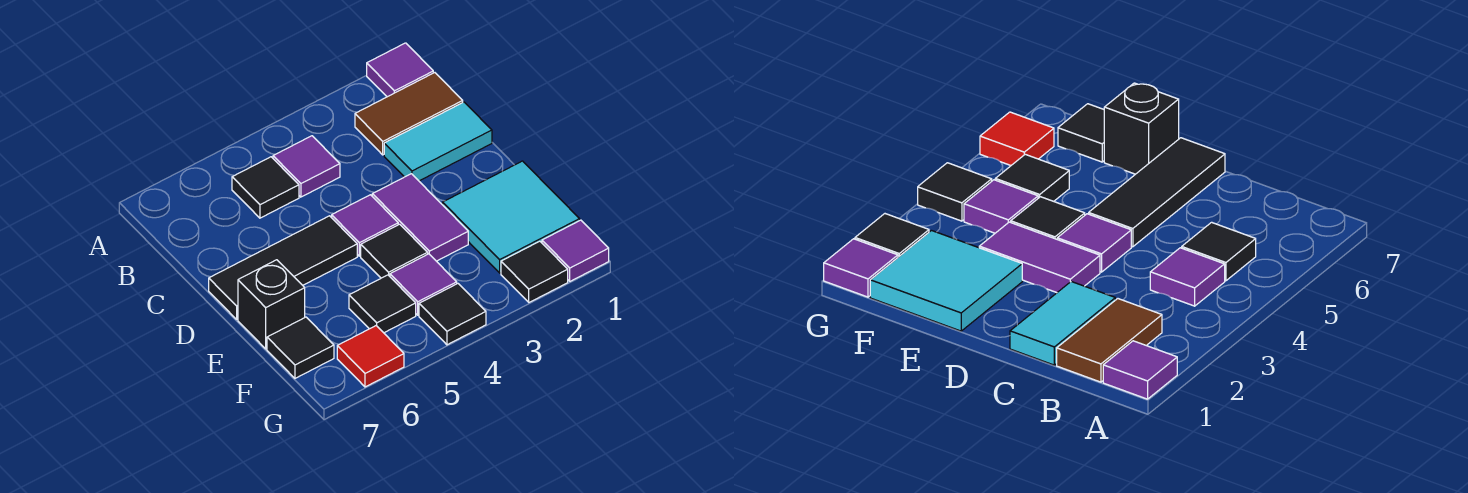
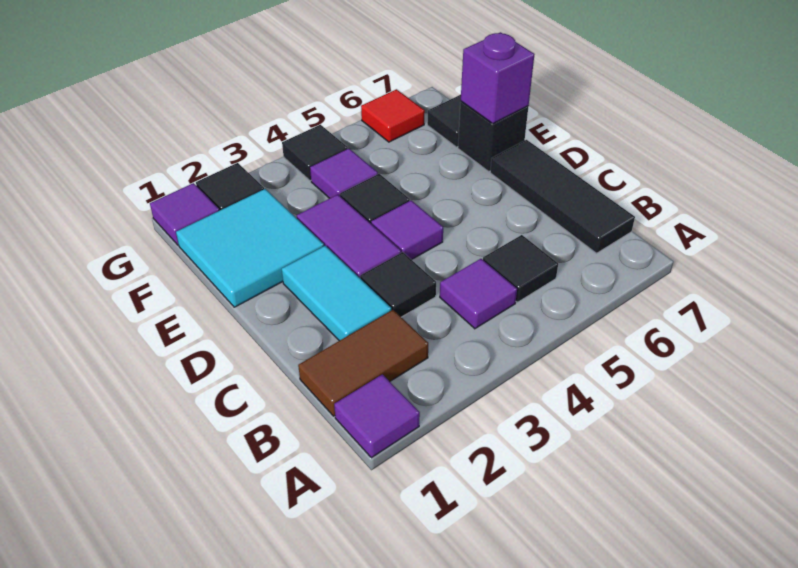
cyan 1x2 tile [384,102,492,181] -> cyan 1x2 tile turned to [282,246,391,341]
black 1x3 tile [209,216,357,319] -> black 1x3 tile turned to [490,140,635,253]
none -> purple 1x1 brick [461,32,535,123]
black 1x1 tile [349,275,416,333] -> black 1x1 tile moved to [360,252,436,317]

